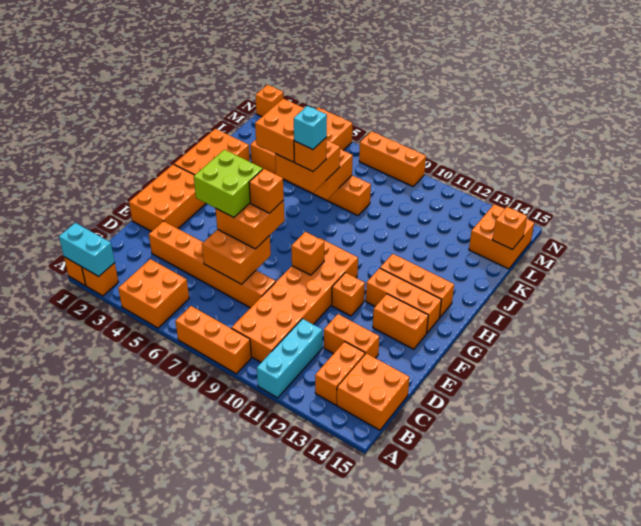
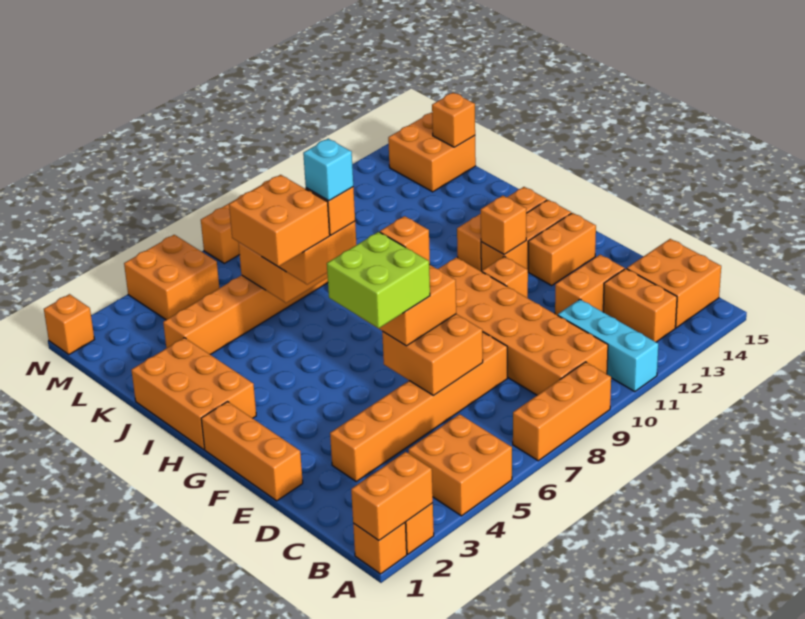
cyan 1x2 brick [59,223,115,276] -> orange 1x2 brick [351,452,433,540]
orange 2x3 brick [129,164,206,231] -> orange 1x3 brick [201,402,303,501]
orange 1x1 brick [291,232,324,275] -> orange 1x1 brick moved to [481,196,526,254]

